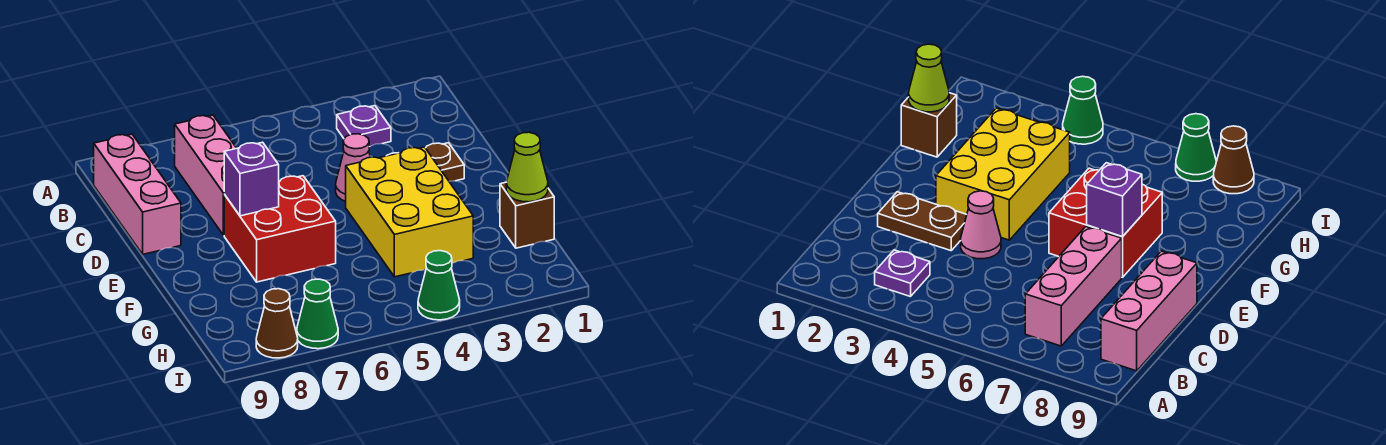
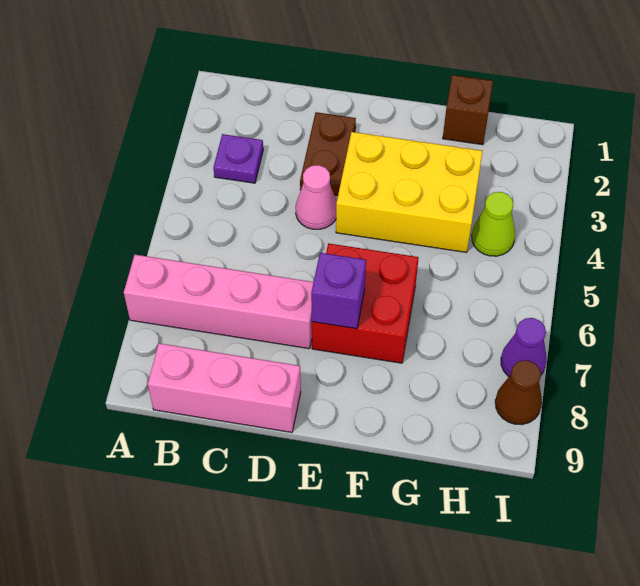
pink 1x3 brick [175,115,237,235] -> pink 1x4 brick [124,255,314,349]
lime 1x1 cone [506,132,548,202] -> lime 1x1 cone moved to [472,192,515,256]
green 1x1 cone [418,251,460,320] -> none
green 1x1 cone [297,279,338,349] -> purple 1x1 cone [501,318,547,377]

